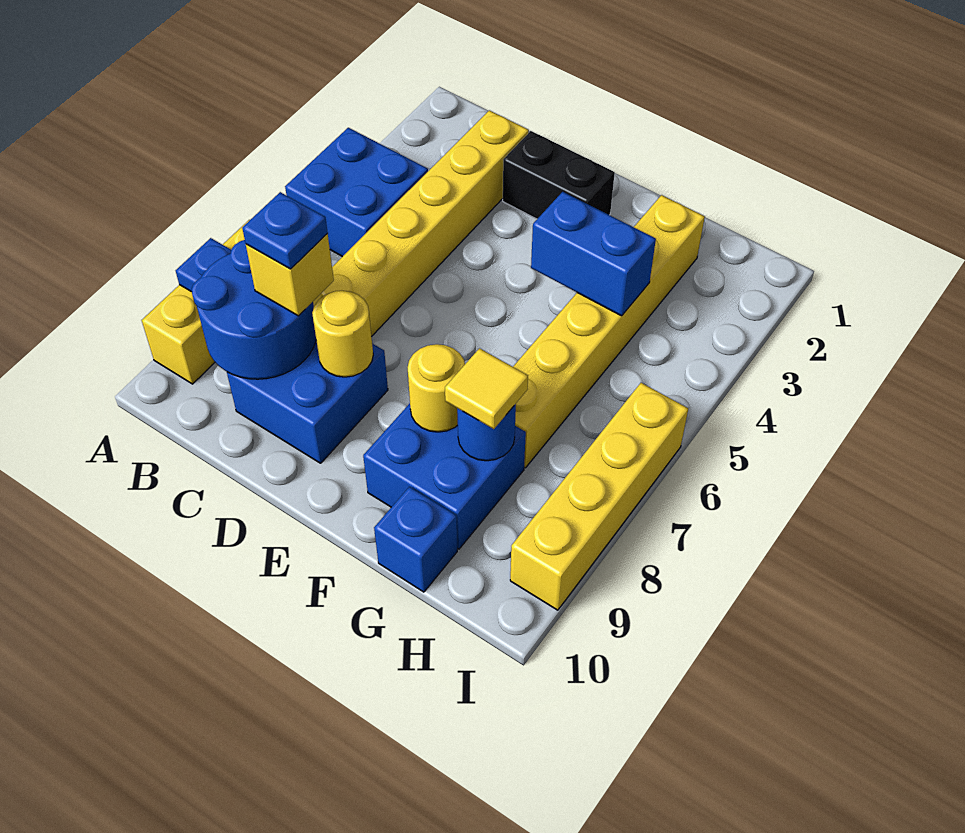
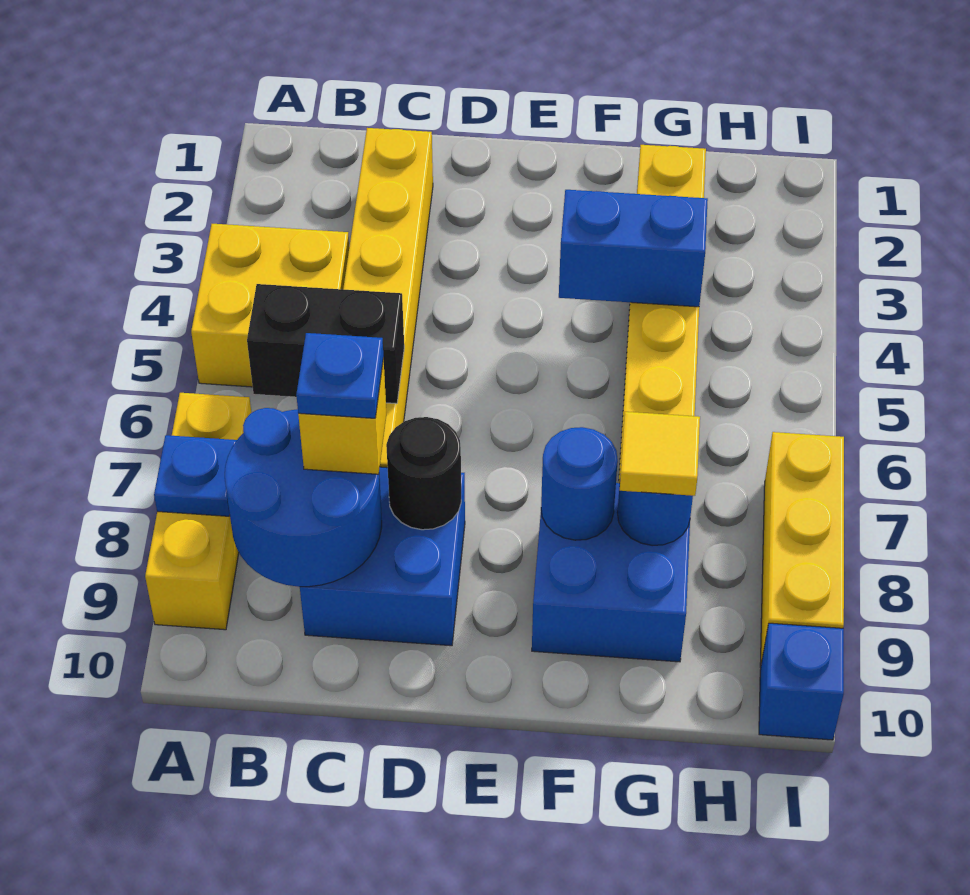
blue 2x2 brick [285,128,428,257] -> yellow 2x2 brick [191,224,349,387]
black 1x2 brick [503,131,615,219] -> black 1x2 brick moved to [247,284,404,404]
yellow 1x1 round brick [312,291,373,377] -> black 1x1 round brick [386,417,461,530]
yellow 1x1 round brick [408,344,465,432] -> blue 1x1 round brick [541,427,618,540]
blue 1x1 brick [374,487,457,592] -> blue 1x1 brick moved to [759,623,844,740]
yellow 1x4 brick [510,383,688,610] -> yellow 1x3 brick [760,432,844,668]

